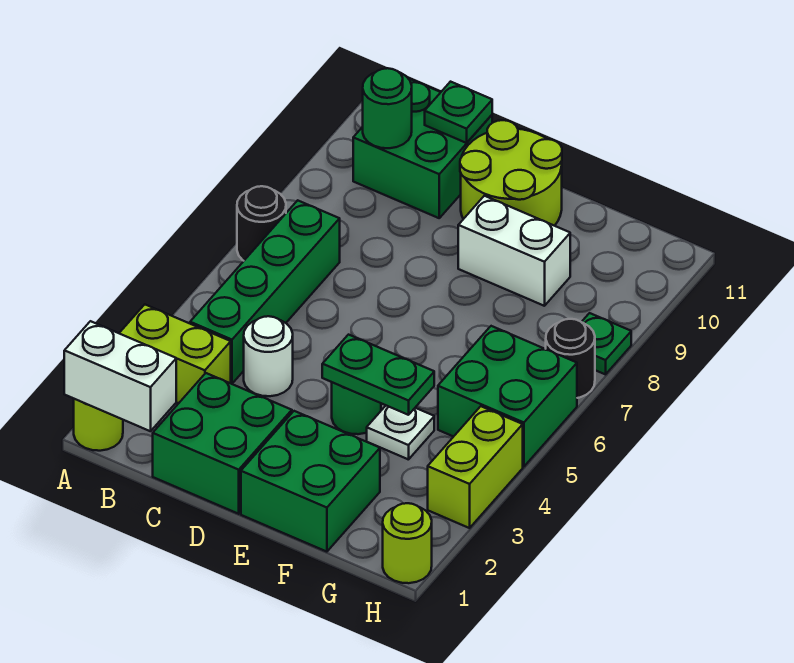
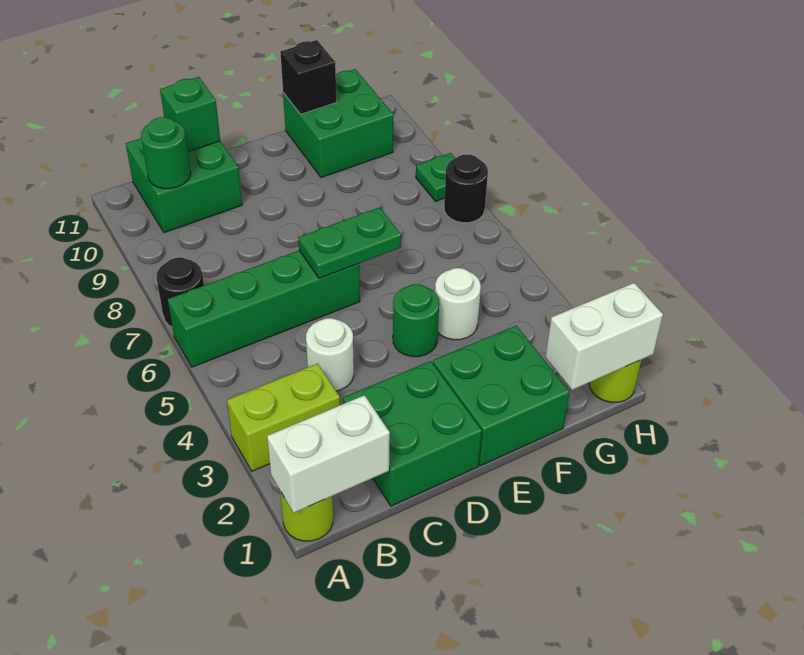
green 1x4 brick [190,200,340,384] -> green 1x4 brick turned to [168,251,360,367]
green 1x1 plate [425,82,492,143] -> green 1x1 brick [160,77,220,152]
lime 2x2 round brick [460,120,562,226] -> none
green 1x2 plate [322,335,434,415] -> green 1x2 plate moved to [298,207,401,279]
white 1x2 brick [458,196,570,306] -> white 1x2 brick moved to [545,283,663,390]
white 1x1 plate [367,406,434,460] -> white 1x1 round brick [435,268,481,340]
none -> black 1x1 brick [280,40,336,114]
green 2x2 brick [438,326,577,467] -> green 2x2 brick moved to [283,69,393,178]
lime 1x2 brick [428,406,523,528] -> none

